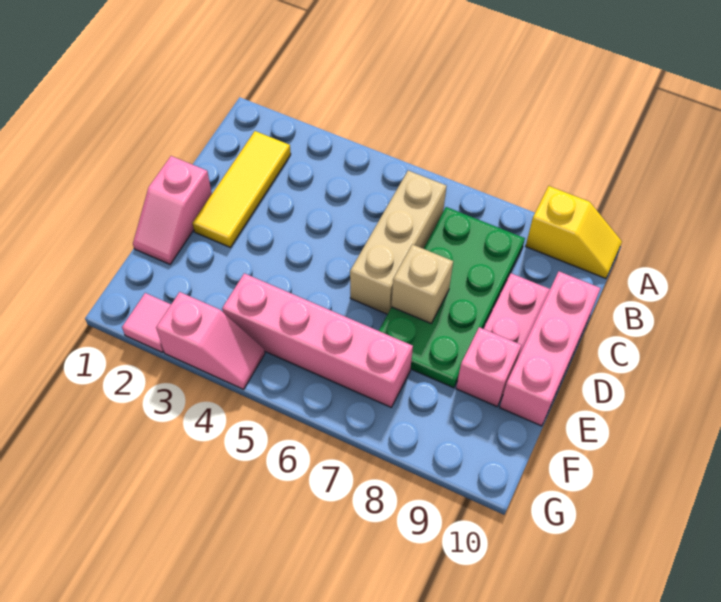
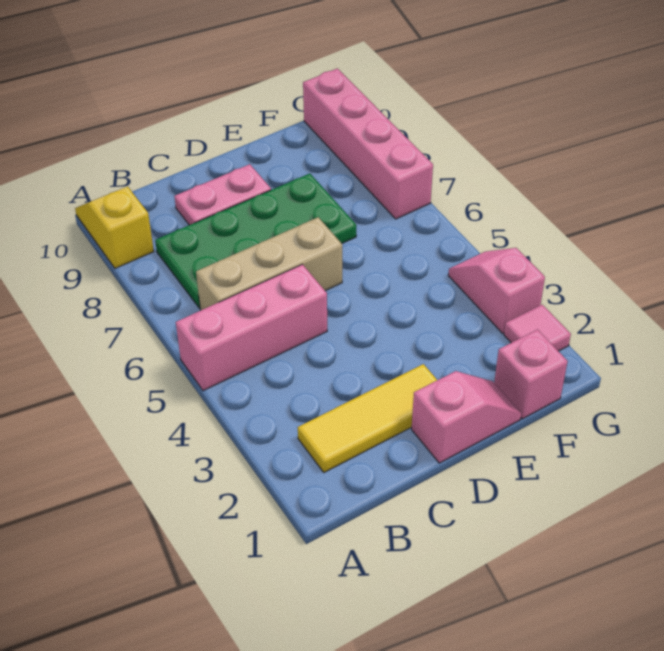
pink 1x3 brick [500,271,600,426] -> pink 1x3 brick moved to [176,264,327,391]
tan 1x1 brick [391,244,453,323] -> none
pink 1x1 brick [456,327,521,406] -> pink 1x1 brick moved to [494,330,568,419]
pink 1x4 brick [222,273,413,407] -> pink 1x4 brick moved to [303,68,433,219]

